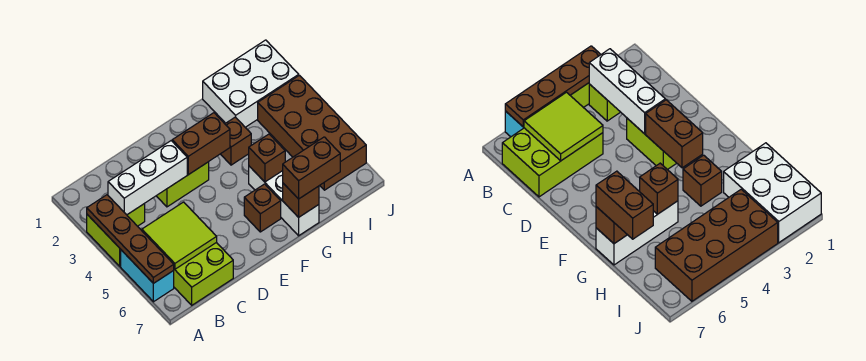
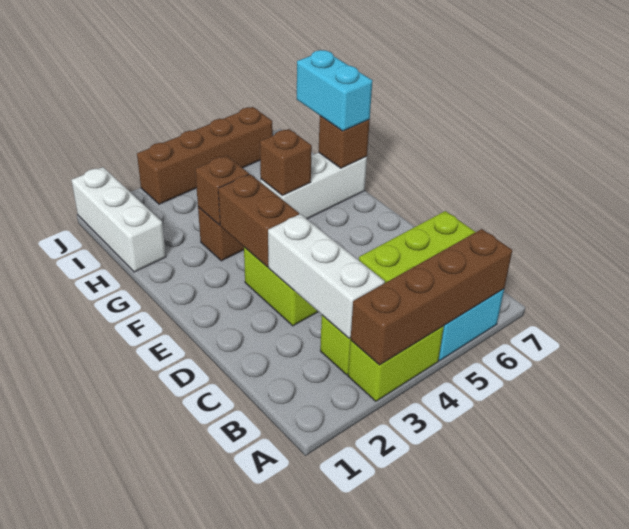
brown 1x4 plate [87,195,174,283] -> brown 1x4 brick [351,229,512,365]
lime 2x2 tile [142,202,217,269] -> none
brown 1x1 brick [244,184,281,232] -> brown 1x1 brick moved to [195,156,249,225]
brown 1x2 brick [283,137,340,199] -> cyan 1x2 brick [297,50,372,131]
white 2x3 brick [203,40,299,127] -> white 1x3 brick [71,167,166,272]
brown 2x4 brick [258,75,366,190] -> brown 1x4 brick [137,107,273,204]

